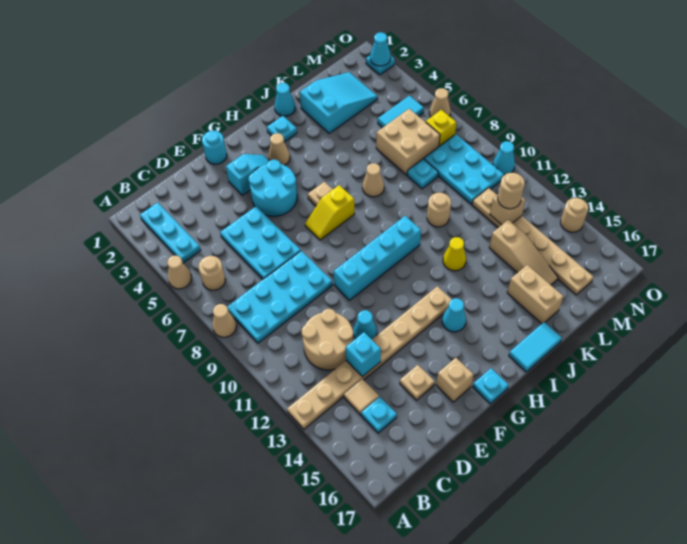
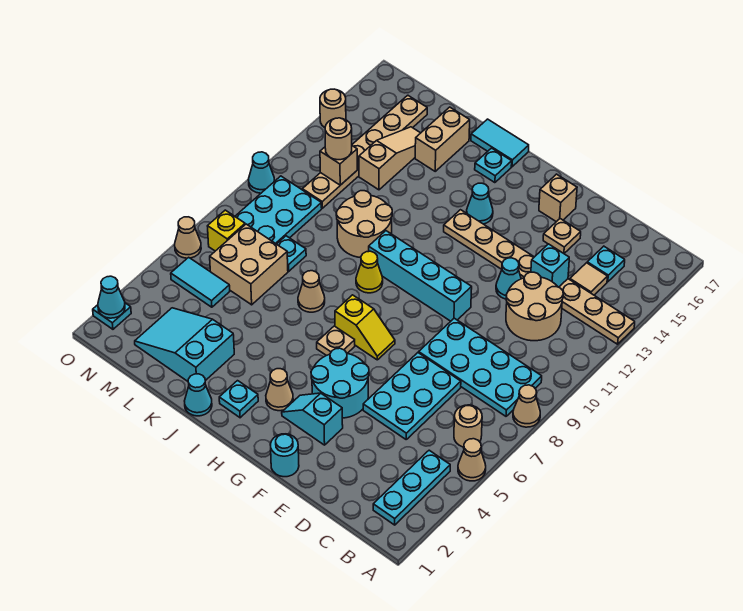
cyan 1x1 plate [473,368,509,404] -> cyan 1x1 plate moved to [475,148,512,183]
yellow 1x1 cone [443,237,466,271] -> yellow 1x1 cone moved to [356,251,383,293]
tan 1x1 round brick [427,193,451,227] -> tan 2x2 round brick [336,191,392,258]

